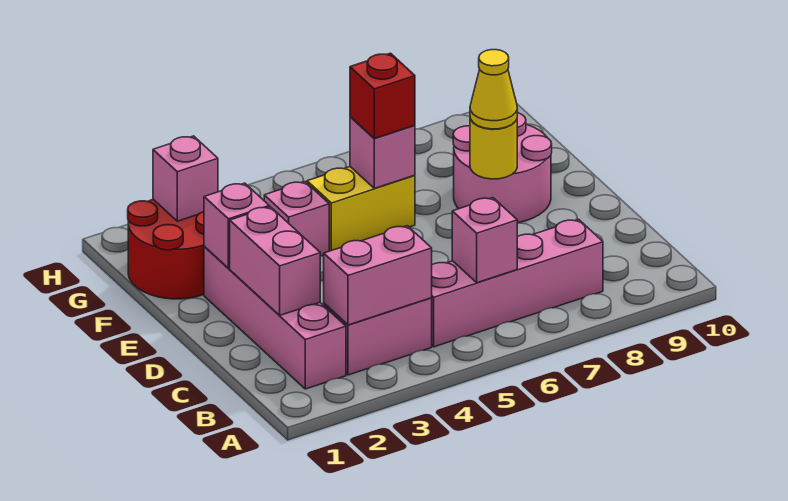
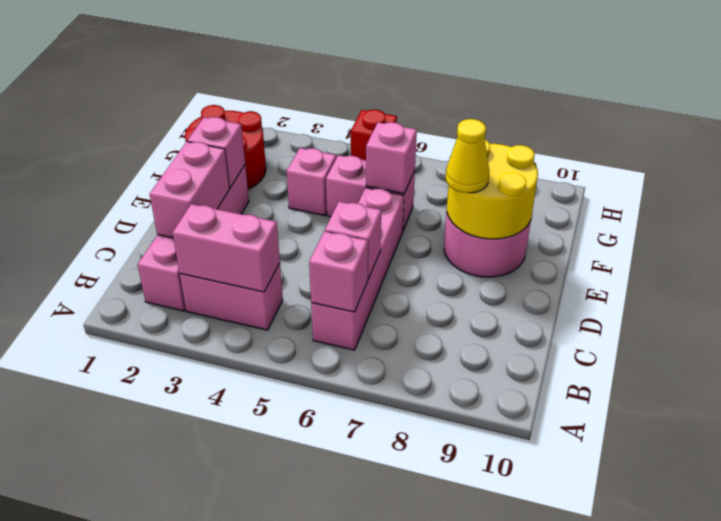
pink 1x4 brick [432,219,603,347] -> pink 1x4 brick turned to [311,188,404,350]
yellow 1x1 round brick [470,119,517,179] -> yellow 2x2 round brick [447,140,538,239]
yellow 1x2 brick [307,167,415,251] -> pink 1x2 brick [326,155,415,230]
red 1x1 brick [350,53,415,138] -> red 1x1 brick moved to [351,110,397,160]
pink 1x1 brick [153,136,218,221] -> pink 1x1 brick moved to [325,202,381,279]

